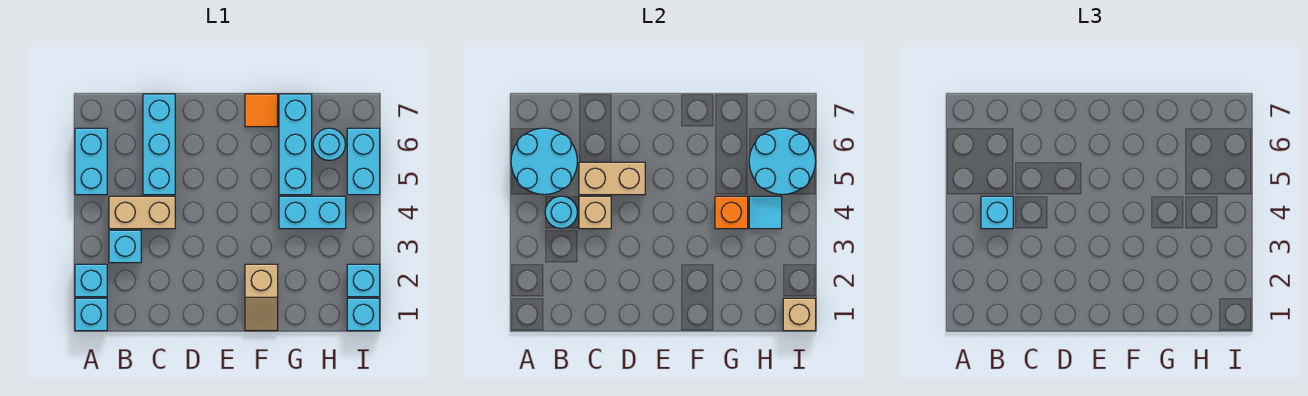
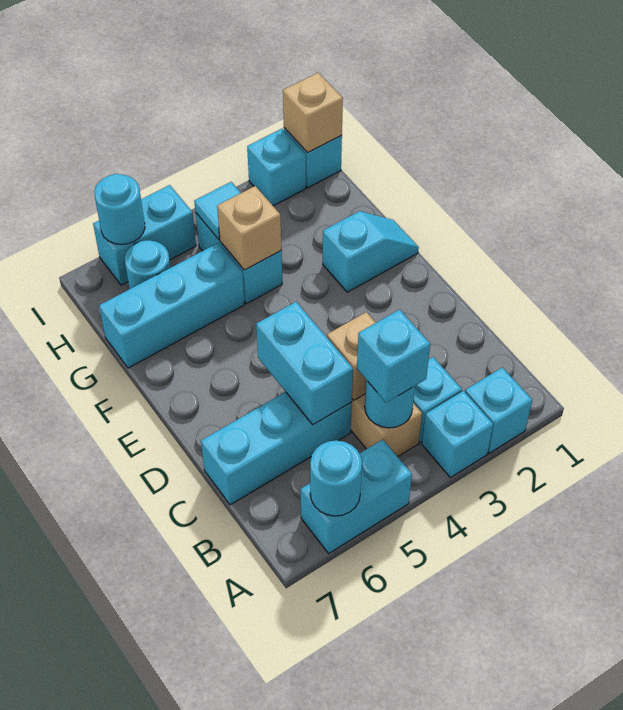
cyan 1x1 brick [75,298,107,331] -> cyan 1x1 brick moved to [422,391,493,477]
cyan 2x2 round brick [511,128,577,195] -> cyan 1x1 round brick [310,440,362,516]
tan 1x2 brick [579,162,645,195] -> cyan 1x2 brick [256,302,353,425]
tan 1x2 slope [245,264,278,331] -> cyan 1x2 slope [323,211,419,292]
orange 1x1 tile [245,94,278,127] -> none
orange 1x1 brick [715,196,748,229] -> tan 1x1 brick [217,186,281,270]
cyan 2x2 round brick [749,128,816,195] -> cyan 1x1 round brick [94,174,145,244]

